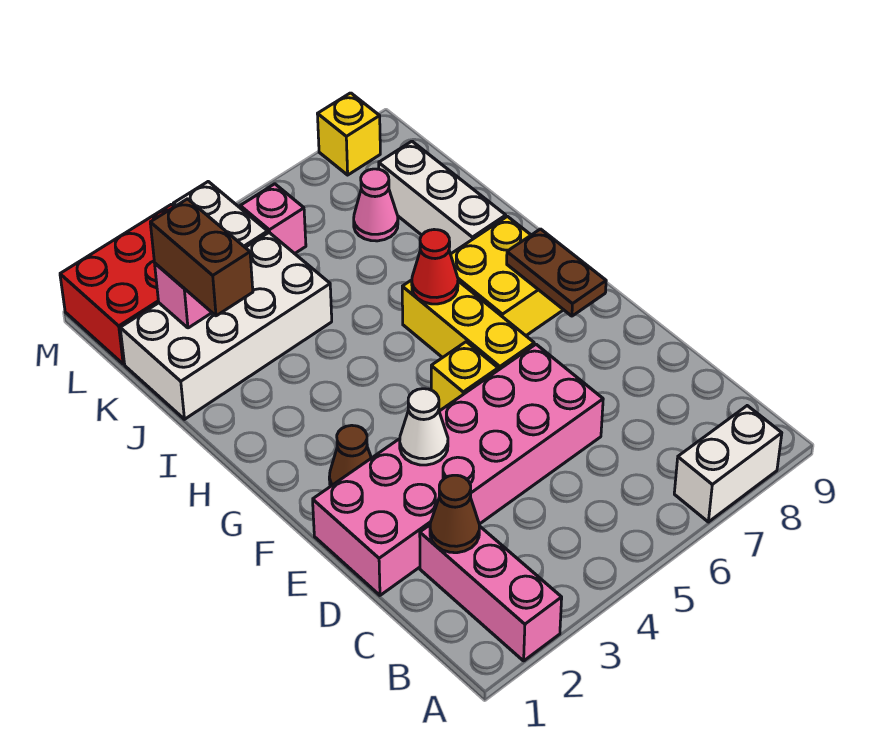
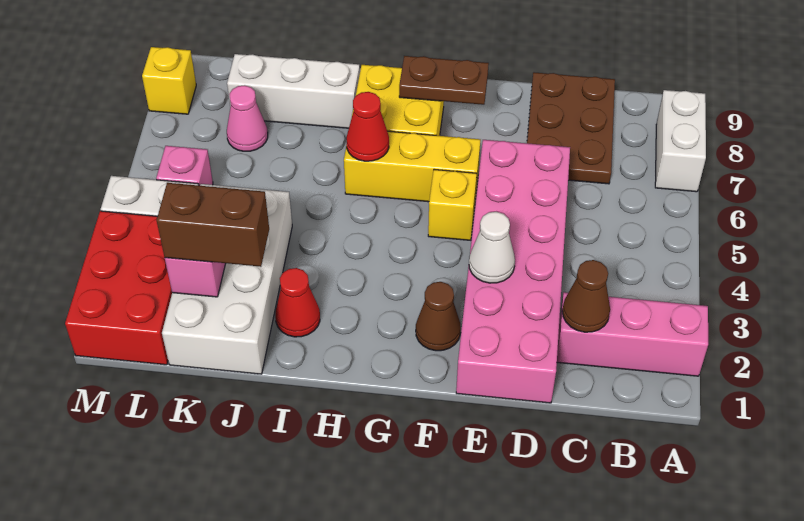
none -> brown 2x3 plate [527,72,615,184]
none -> red 1x1 cone [275,268,320,337]

